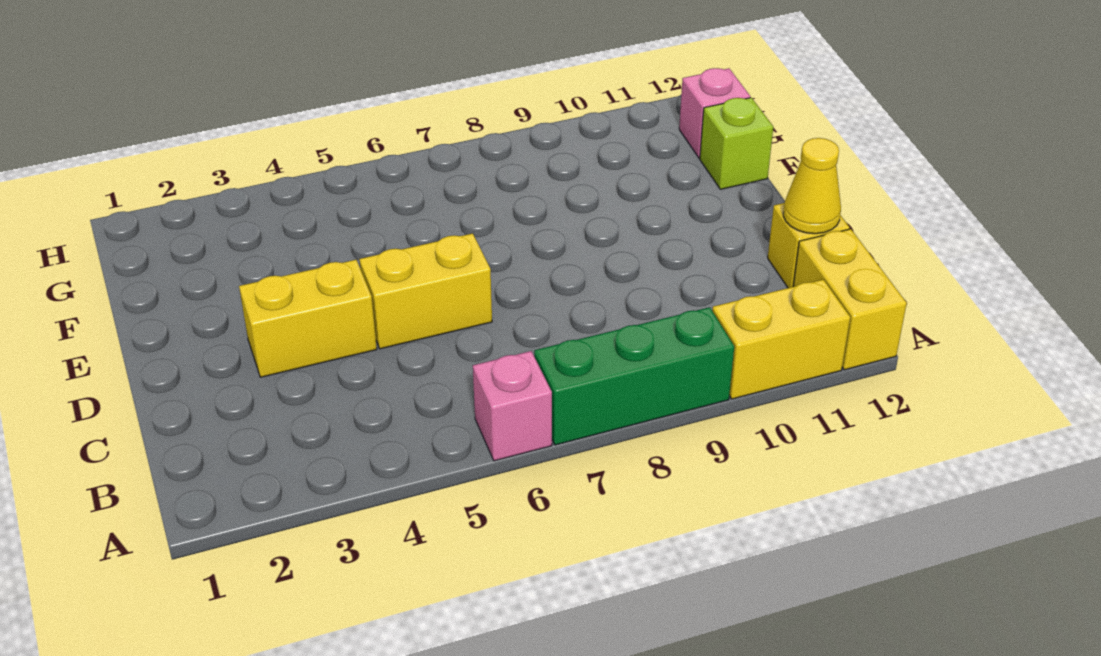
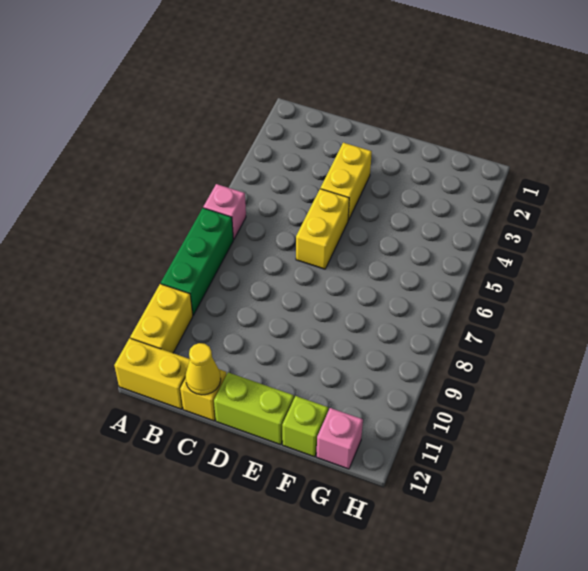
none -> lime 1x2 brick [214,372,294,445]

